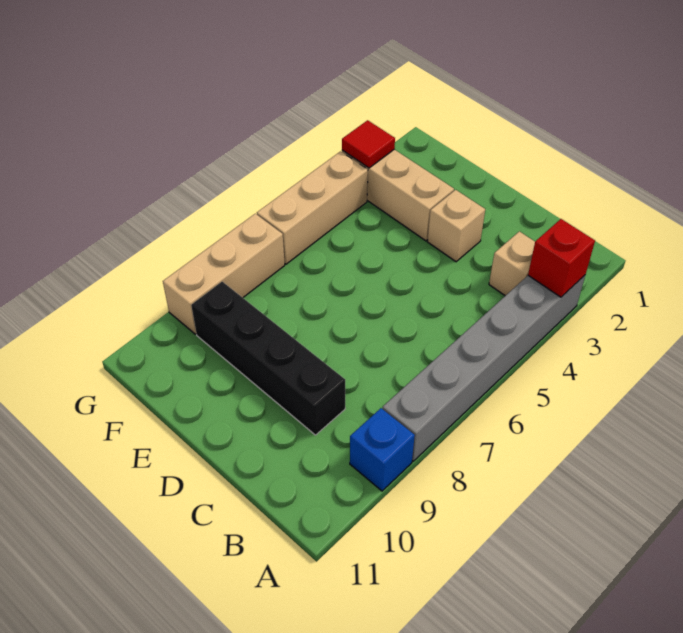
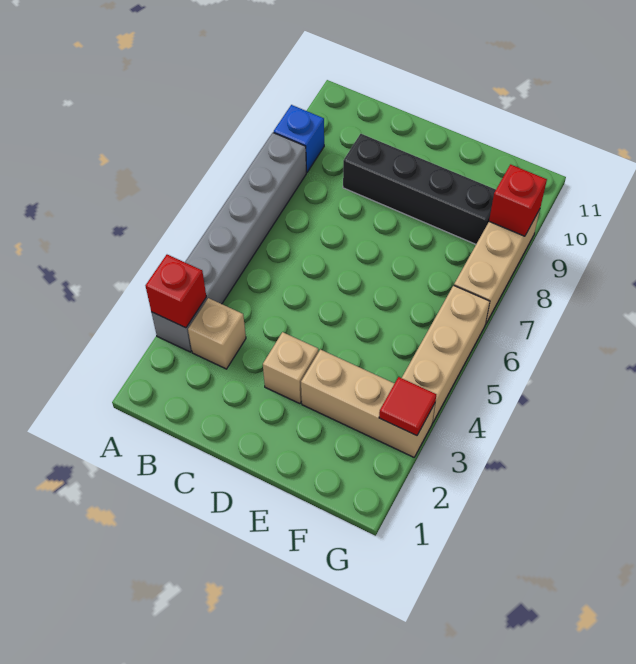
none -> red 1x1 brick [489,164,547,236]

